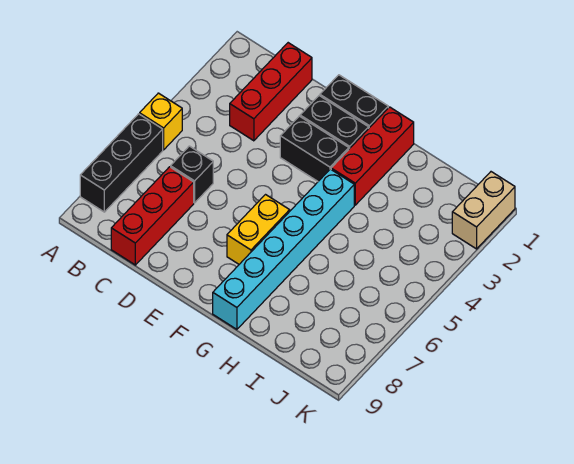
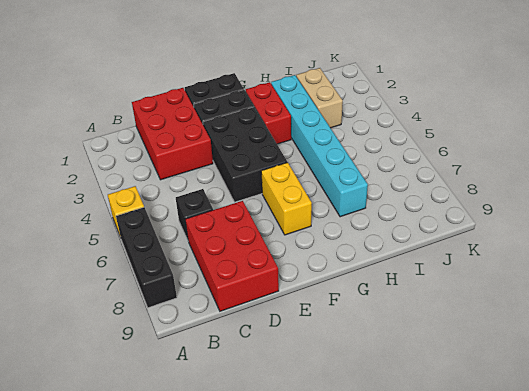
red 1x3 brick [230,43,312,141] -> red 2x3 brick [132,88,213,180]
red 1x3 brick [111,167,194,265] -> red 2x3 brick [185,201,279,311]
black 1x2 brick [280,116,349,181] -> black 2x3 brick [203,107,287,202]
red 1x3 brick [331,107,414,205] -> red 1x2 brick [246,82,291,144]
cyan 1x6 brick [213,169,354,329] -> cyan 1x6 brick moved to [271,75,368,217]
tan 1x2 brick [452,172,515,249] -> tan 1x2 brick moved to [296,68,343,128]

